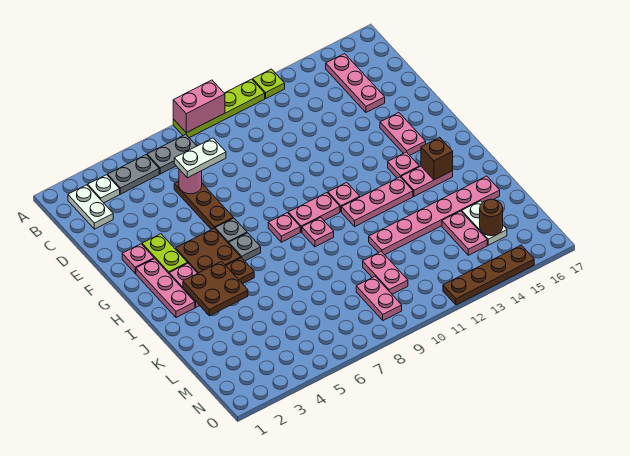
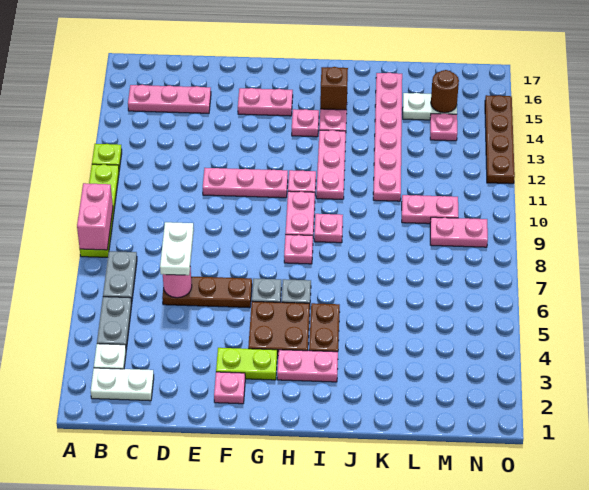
pink 1x3 plate [136,259,195,318] -> pink 1x3 plate moved to [203,168,288,198]
brown 2x2 plate [183,261,248,316] -> none
pink 1x2 plate [442,211,487,255] -> pink 1x1 plate [430,113,457,141]

